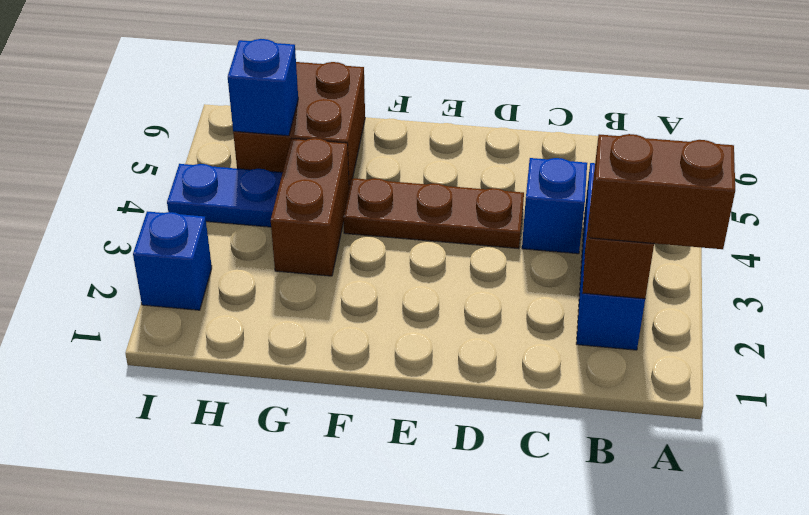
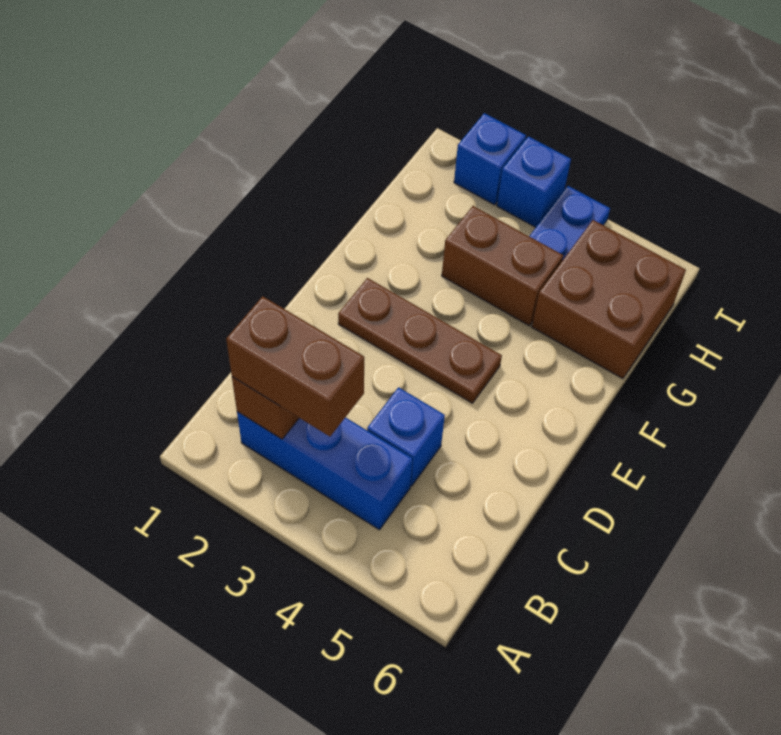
brown 1x2 brick [589,134,735,249] -> brown 1x2 brick turned to [226,296,364,437]
brown 1x3 plate [343,178,524,249] -> brown 1x3 plate turned to [338,278,502,403]
blue 1x1 brick [228,39,298,136] -> blue 1x1 brick moved to [497,137,571,227]

